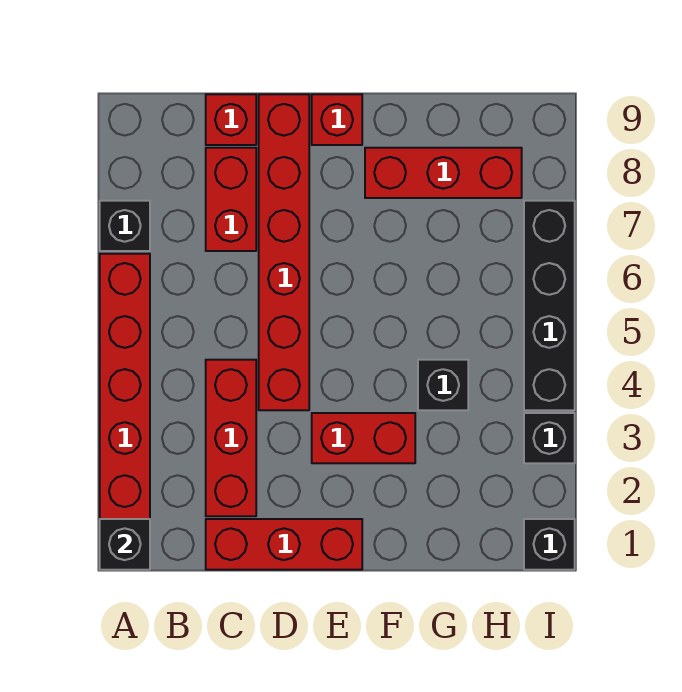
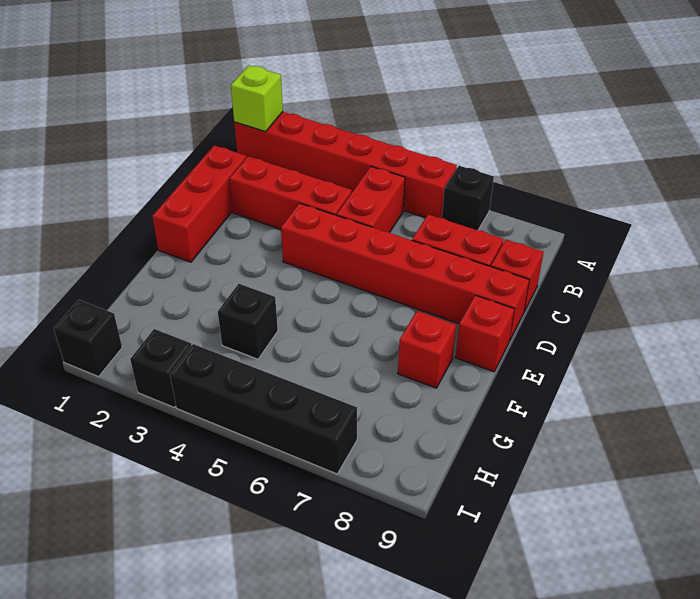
black 1x1 brick [100,519,150,570] -> lime 1x1 brick [231,65,283,132]
red 1x2 brick [312,413,415,463] -> red 1x2 brick moved to [337,167,405,232]
red 1x3 brick [365,148,522,198] -> red 1x1 brick [398,311,456,388]

